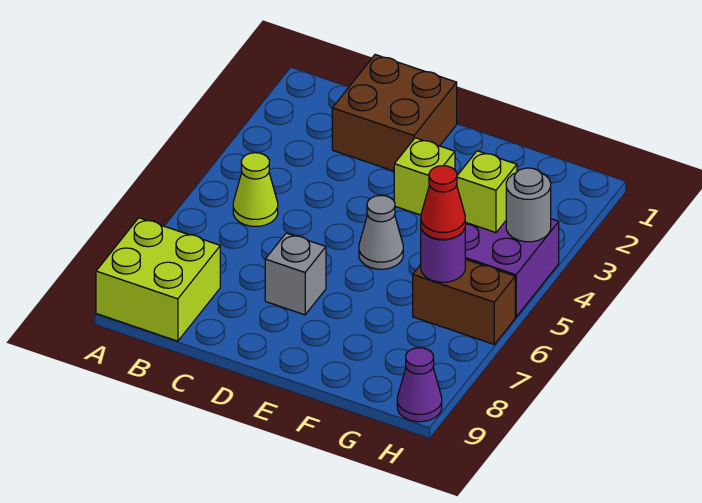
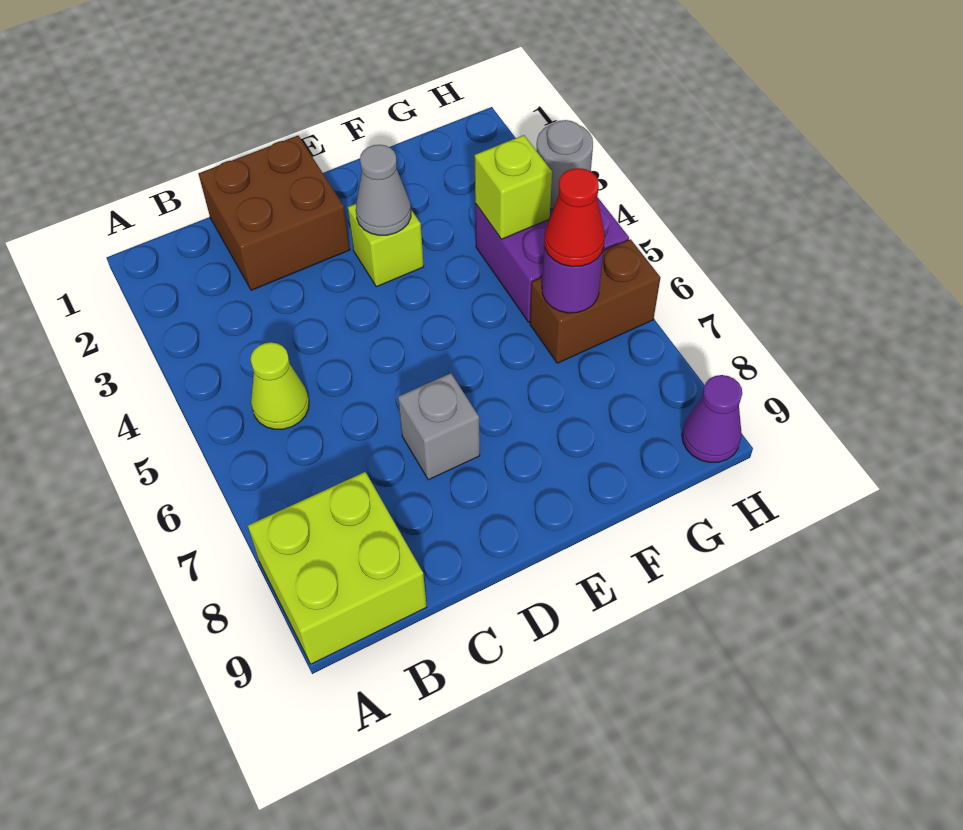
grey 1x1 cone [359,195,403,269] -> grey 1x1 cone moved to [356,145,411,235]

